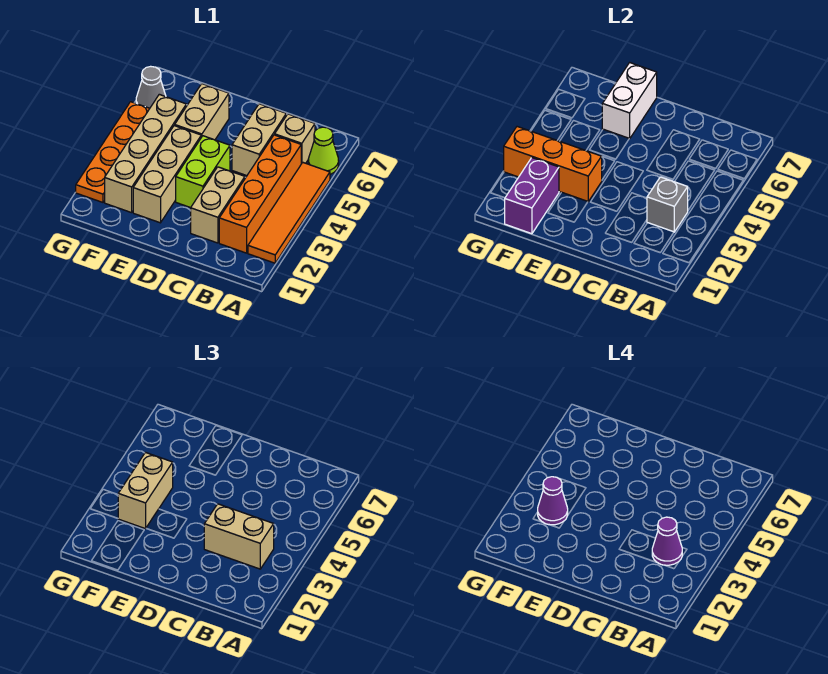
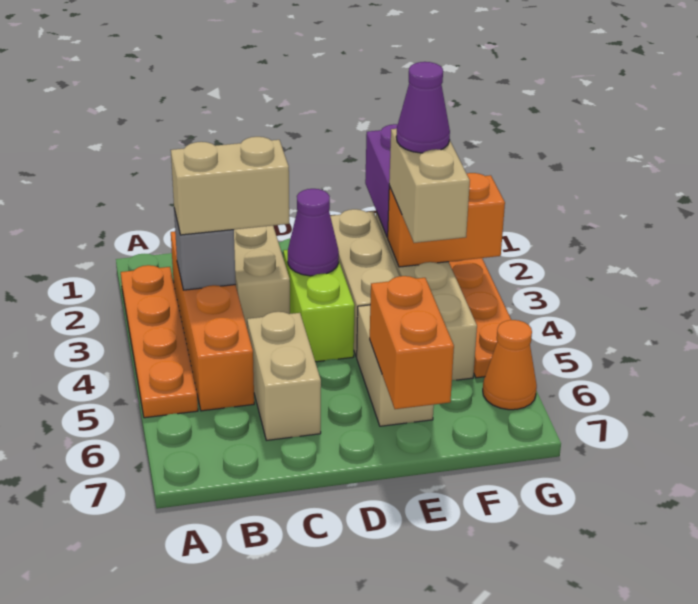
orange 1x4 tile [248,163,330,263] -> orange 1x4 plate [121,265,198,418]
lime 1x1 cone [308,127,339,174] -> none
purple 1x1 cone [652,517,682,565] -> purple 1x1 cone moved to [288,189,339,276]
tan 1x1 brick [275,114,315,164] -> none
orange 1x3 brick [504,127,602,202] -> orange 1x2 brick [388,173,505,267]
white 1x2 brick [602,63,657,139] -> orange 1x2 brick [370,276,454,409]
grey 1x1 cone [136,66,166,108] -> orange 1x1 cone [483,320,537,410]

